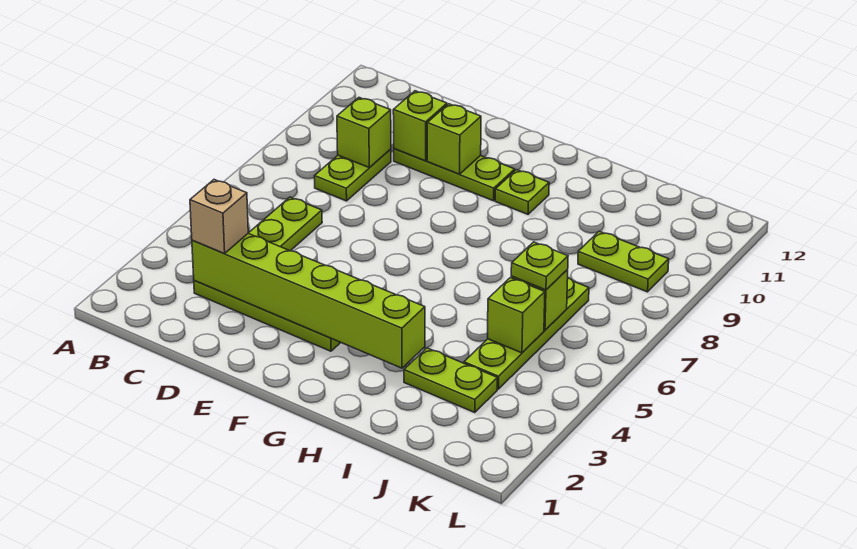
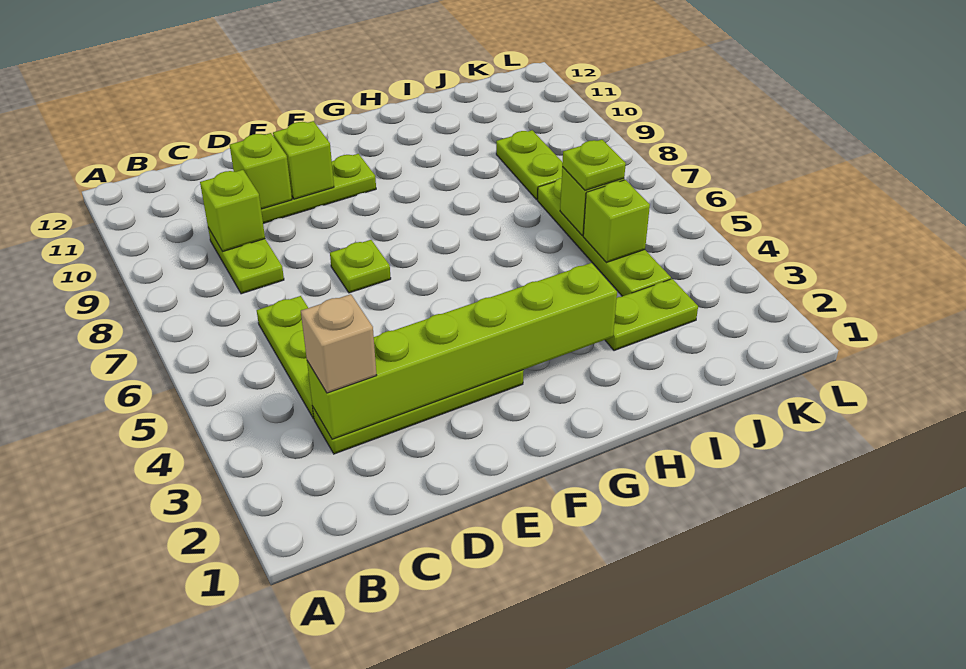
lime 1x1 plate [495,170,549,214] -> lime 1x1 plate moved to [330,240,391,293]
lime 1x2 plate [578,231,669,292] -> lime 1x2 plate turned to [496,130,563,200]

